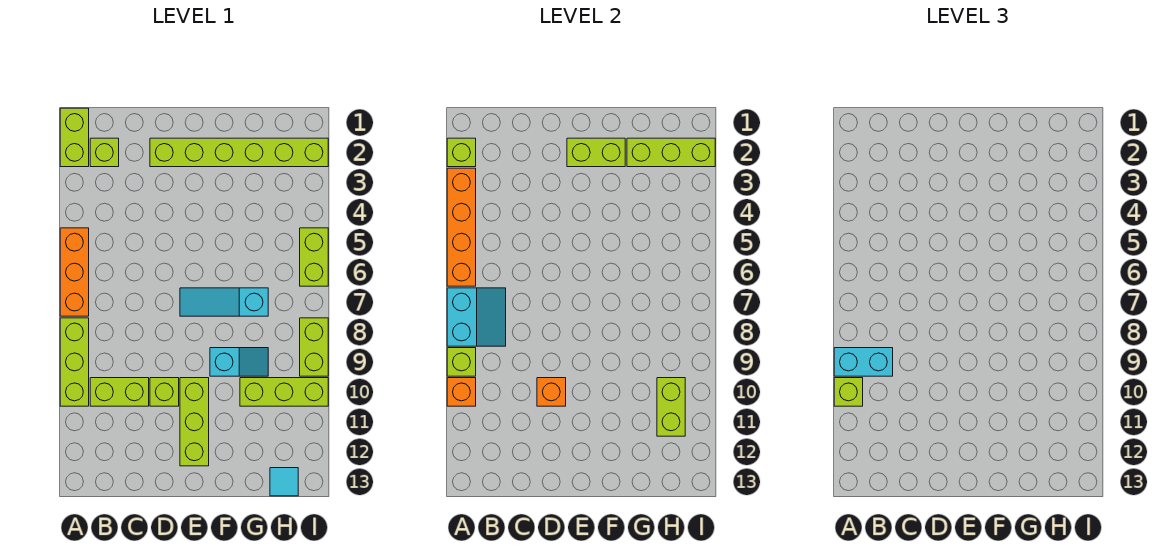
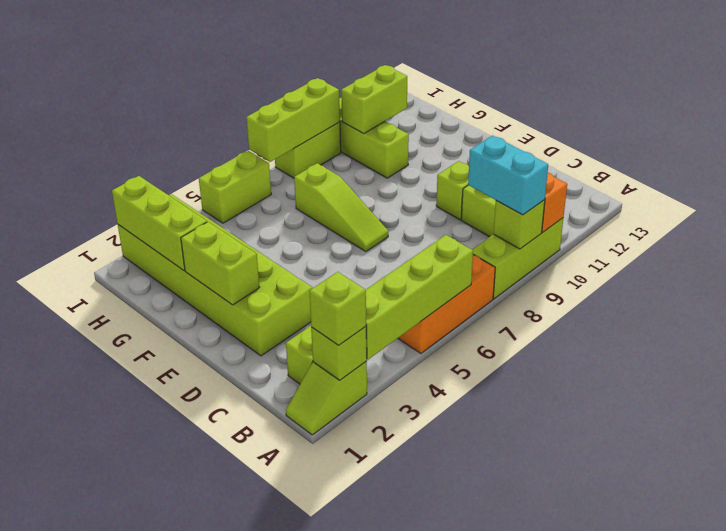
lime 1x2 brick [60,108,89,167] -> lime 1x2 slope [286,361,367,435]
orange 1x4 brick [447,168,476,286] -> lime 1x4 brick [366,235,473,360]
cyan 2x2 slope [447,288,506,346] -> none
lime 1x1 brick [834,378,863,406] -> lime 1x1 brick moved to [309,272,366,345]
lime 1x6 brick [150,138,328,167] -> lime 2x6 brick [118,194,312,356]
orange 1x1 brick [537,378,566,406] -> none
cyan 1x3 slope [180,288,268,316] -> lime 1x3 slope [294,163,388,251]
lime 1x3 brick [180,378,209,466] -> lime 1x3 brick moved to [246,78,340,162]
cyan 1x2 slope [210,348,268,376] -> none
cyan 1x1 tile [270,468,298,496] -> none

